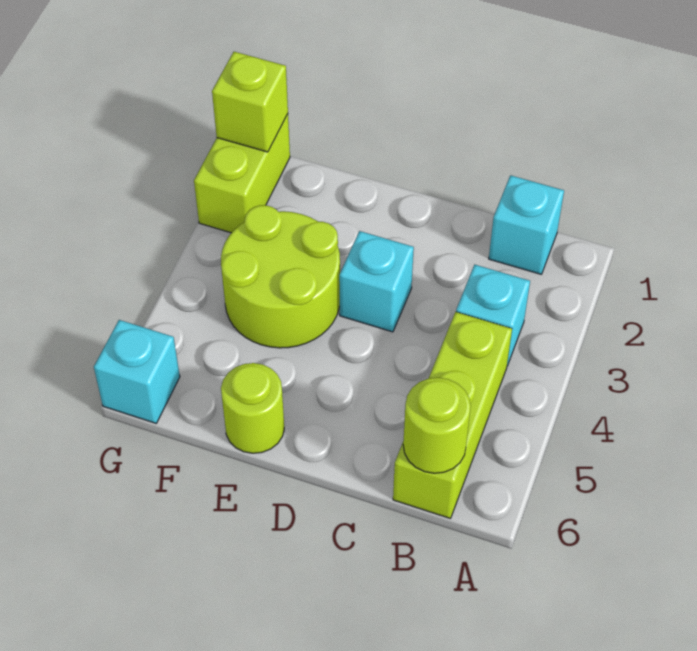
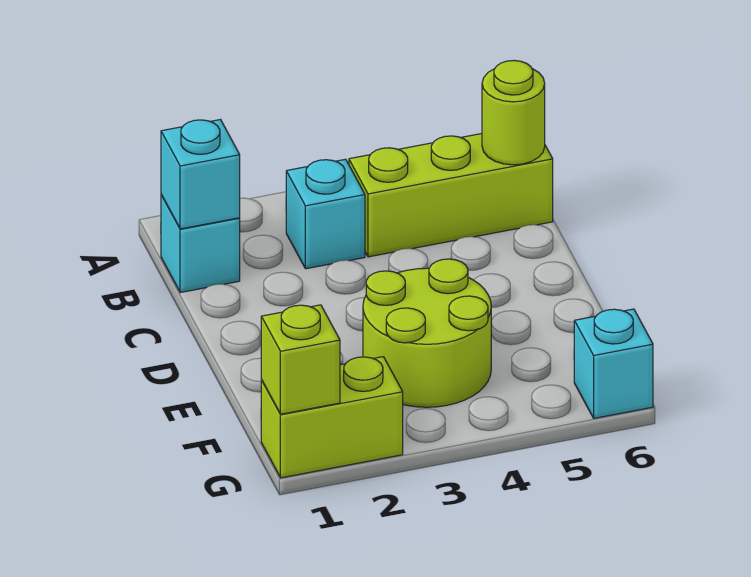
cyan 1x1 brick [339,231,414,332] -> cyan 1x1 brick moved to [161,120,240,229]
lime 1x1 round brick [221,363,284,453] -> none

